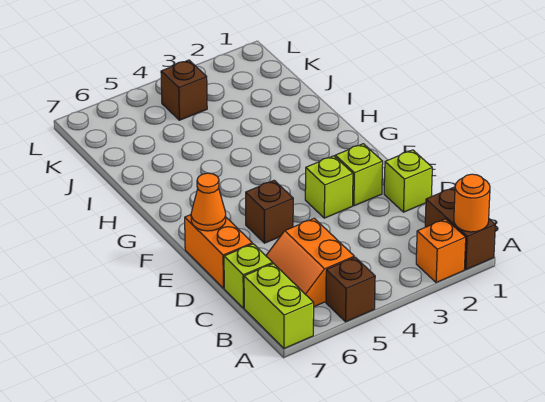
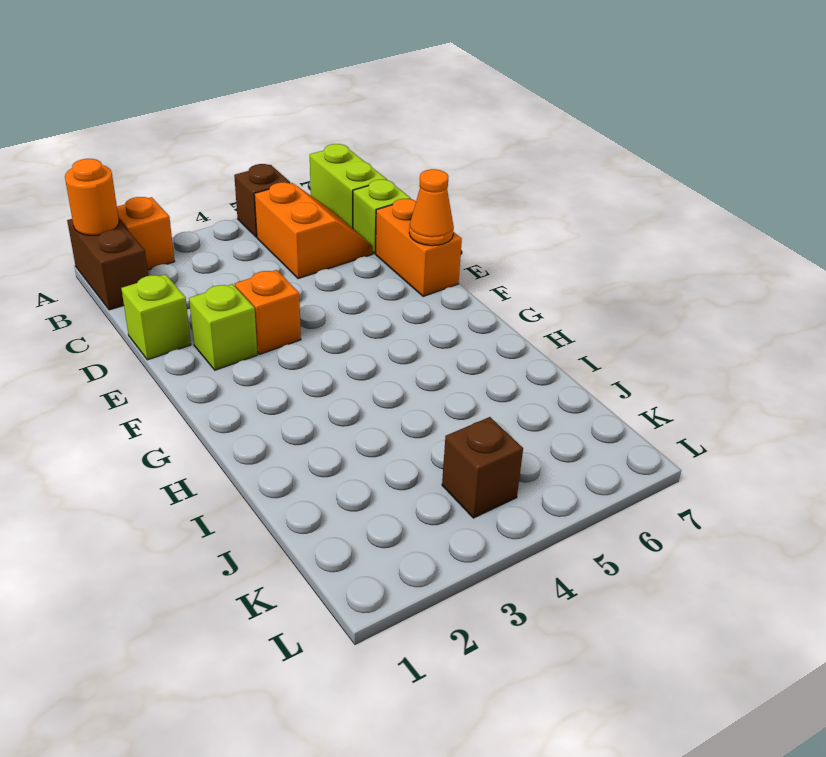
lime 1x1 brick [305,156,353,218] -> orange 1x1 brick [235,270,301,354]
brown 1x1 brick [246,180,293,243] -> none

